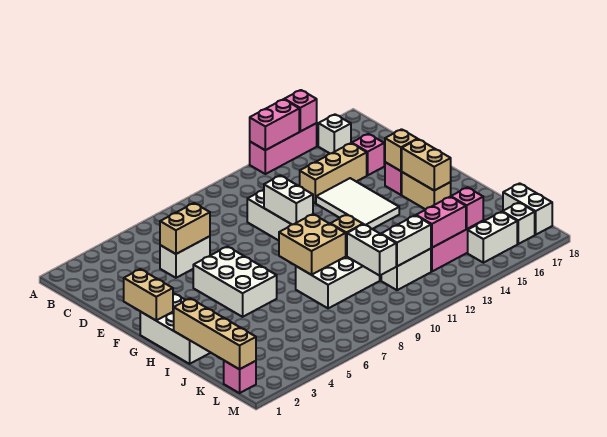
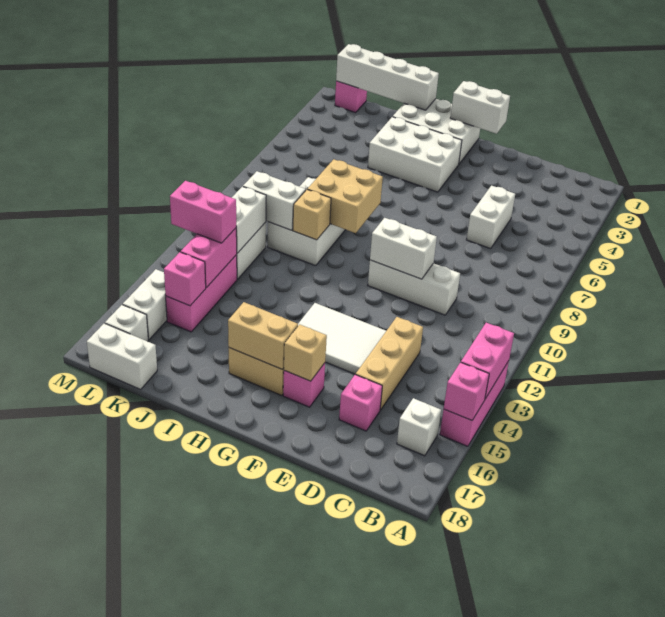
tan 1x2 brick [160,203,210,254] -> none
tan 1x2 brick [124,269,173,321] -> white 1x2 brick [450,81,510,134]
white 2x3 brick [193,247,277,317] -> white 2x3 brick moved to [368,117,462,192]
tan 1x4 brick [174,298,256,369] -> white 1x4 brick [336,44,439,110]
none -> pink 1x2 brick [170,181,236,243]

